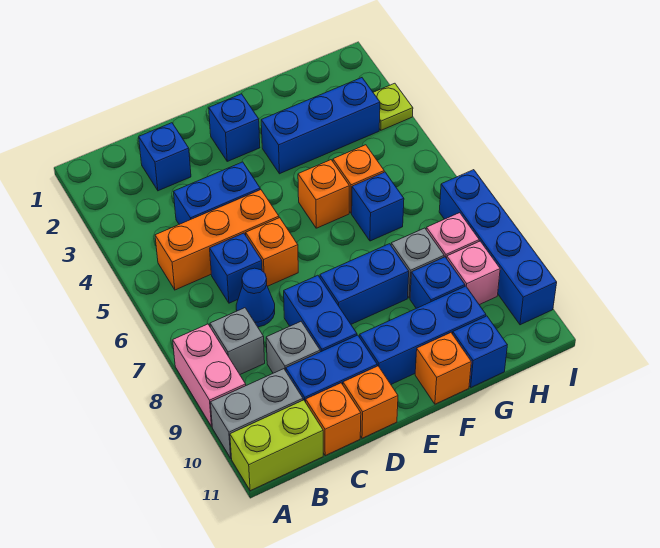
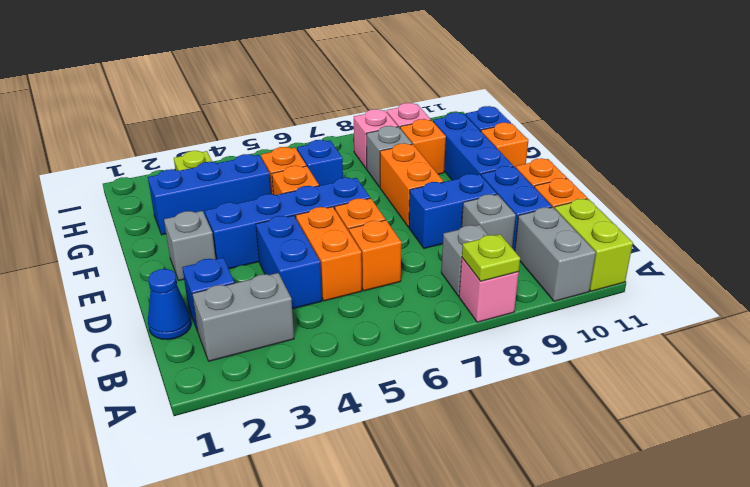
pink 1x2 brick [173,324,246,427] -> pink 1x1 brick [459,258,519,322]
none -> lime 1x1 plate [462,234,520,281]
none -> grey 1x2 brick [193,273,294,361]
orange 1x3 brick [155,190,279,290] -> orange 1x2 brick [296,207,362,301]
blue 1x1 brick [210,233,262,303] -> orange 1x1 brick [349,220,402,291]
blue 1x1 cone [236,268,275,327] -> blue 1x1 cone moved to [148,269,191,340]
blue 1x1 brick [209,94,260,161] -> grey 1x1 brick [164,211,216,280]
blue 1x2 brick [320,244,409,324] -> orange 1x2 brick [380,143,443,227]
blue 1x3 brick [261,78,380,174] -> blue 1x3 brick turned to [148,154,271,235]
blue 1x1 brick [410,257,465,308] -> orange 1x1 brick [400,119,446,174]
blue 1x4 brick [439,170,557,325] -> blue 1x4 brick moved to [205,177,370,269]

